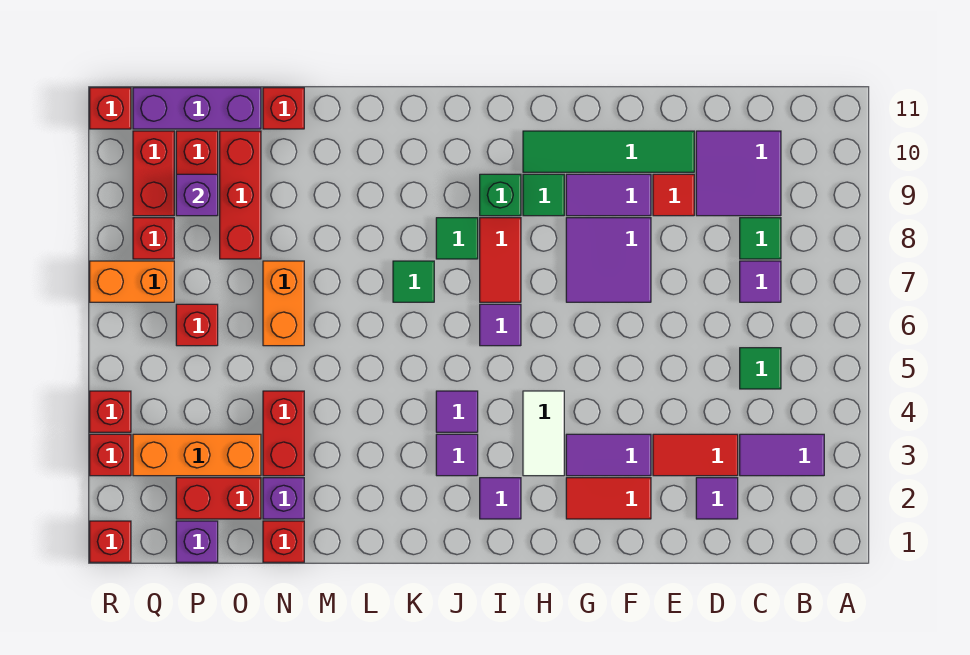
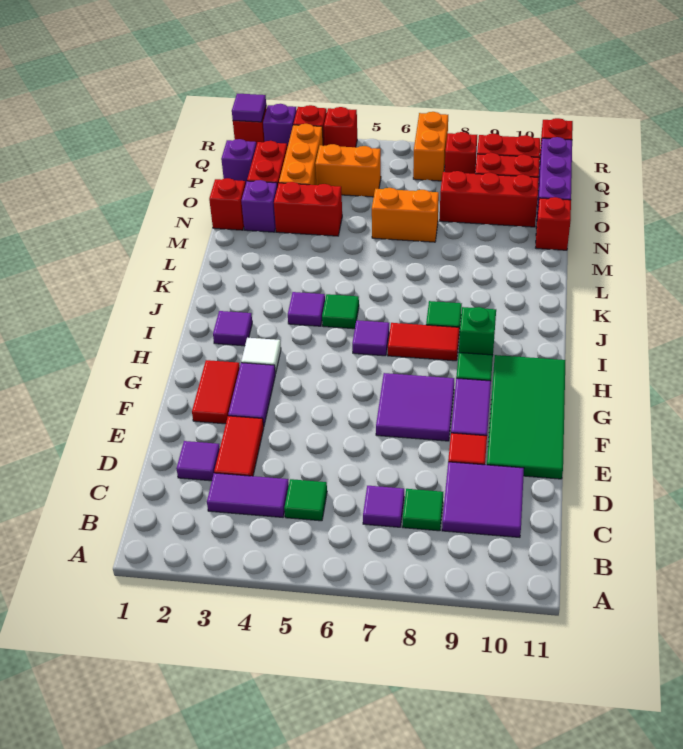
purple 1x2 tile [740,434,824,476] -> purple 1x2 tile turned to [207,473,289,517]
green 1x4 tile [523,131,694,172] -> green 2x4 tile [487,355,565,479]
white 1x2 tile [523,391,564,476] -> white 1x1 tile [241,338,281,373]
purple 1x1 tile [436,434,478,476] -> purple 1x1 tile moved to [232,94,266,122]
green 1x1 tile [393,261,434,302] -> green 1x1 tile moved to [322,294,359,329]
none -> orange 1x2 brick [315,144,381,197]
red 1x1 brick [176,304,218,346] -> none
purple 1x1 brick [176,174,218,216] -> purple 1x1 brick moved to [263,104,297,147]

